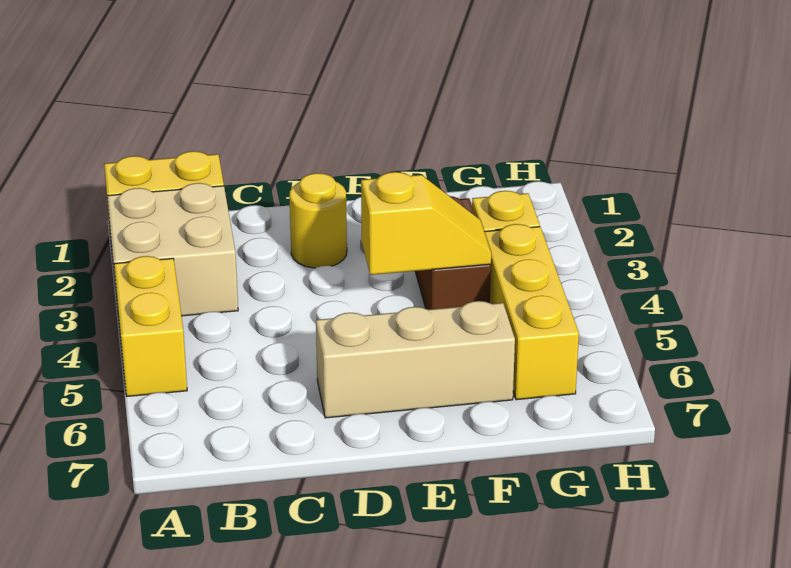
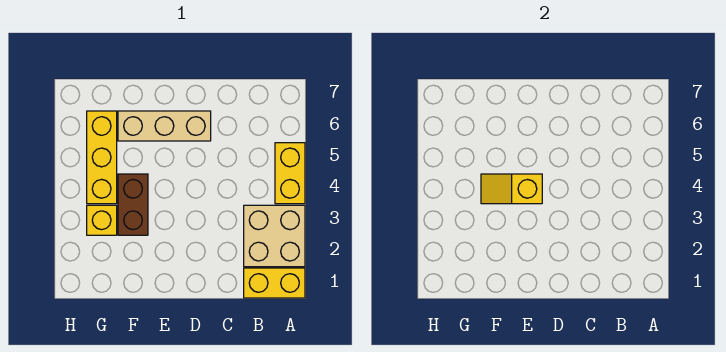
yellow 1x1 round brick [289,173,347,268] -> none

